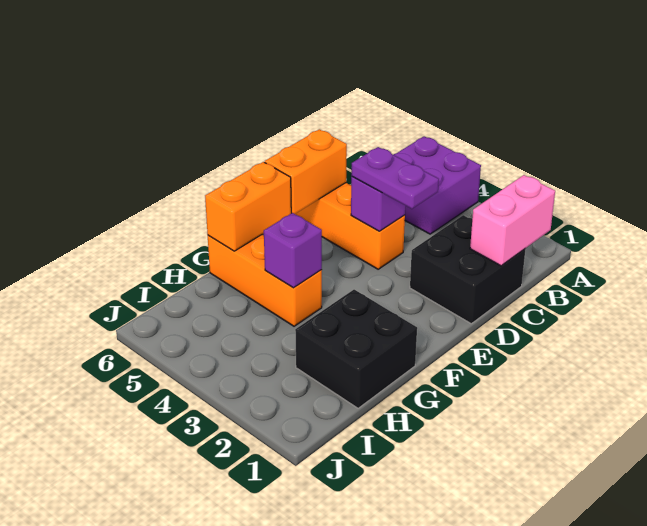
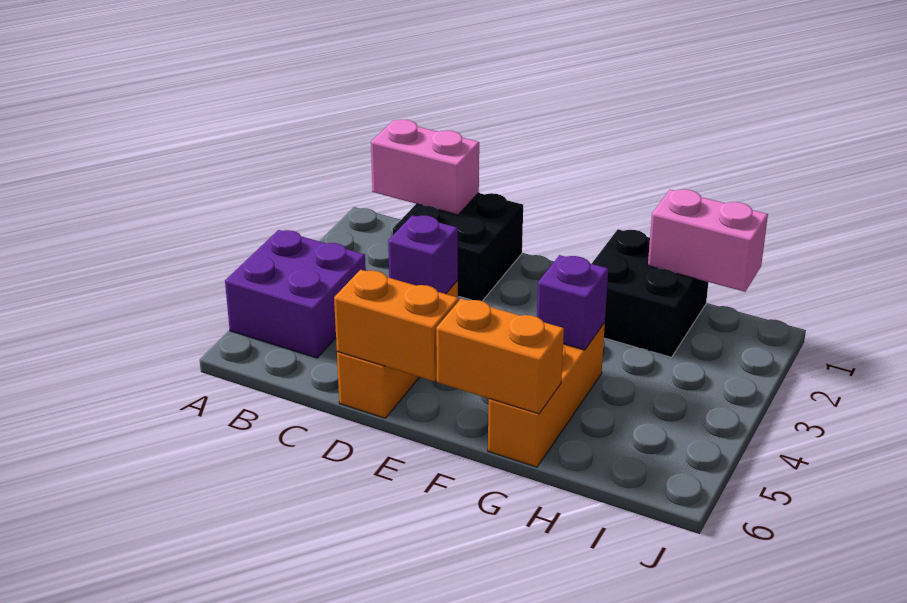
purple 1x2 plate [351,147,439,209] -> none
none -> pink 1x2 brick [648,189,768,292]

